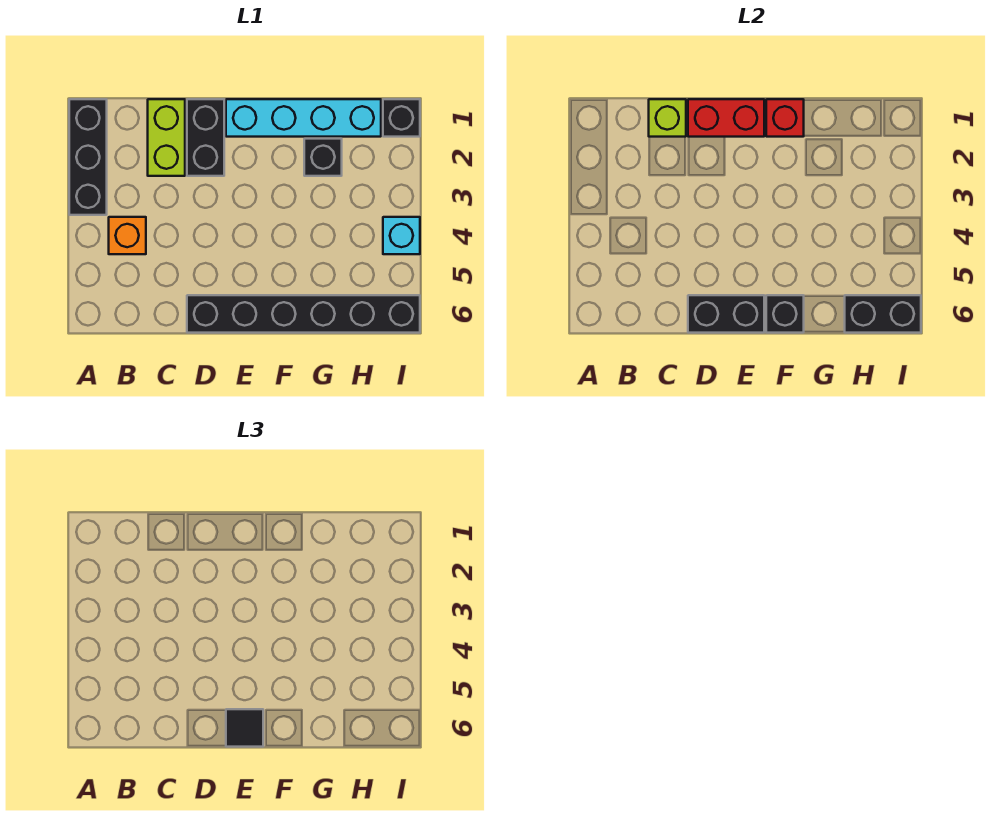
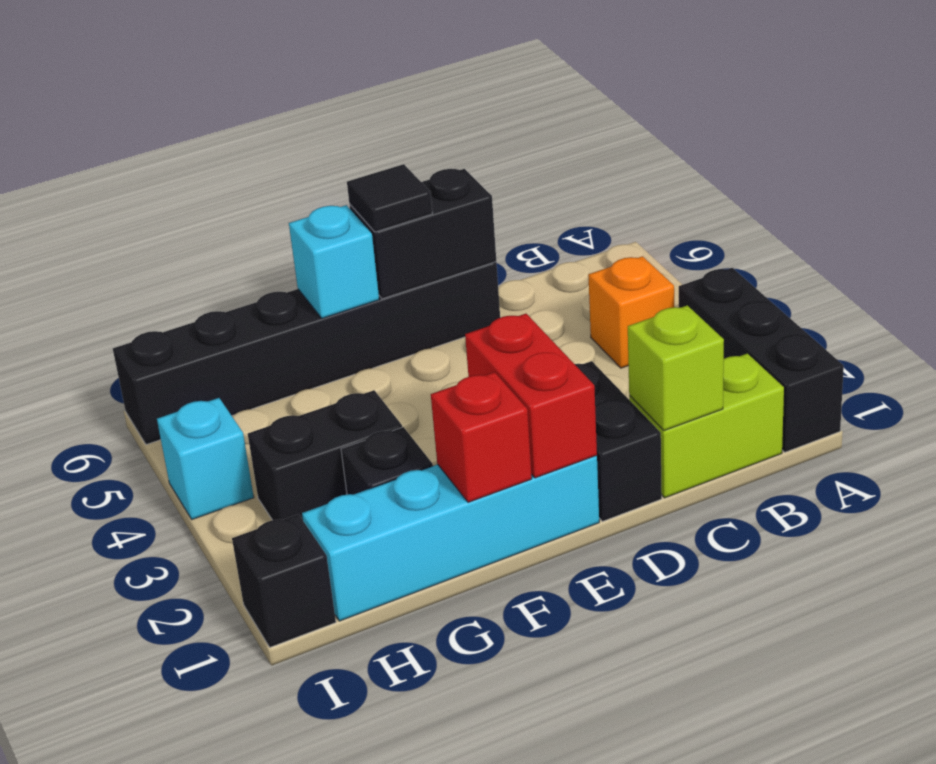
lime 1x2 brick [148,99,185,176] -> lime 1x2 brick turned to [629,354,784,498]
red 1x2 brick [688,99,764,137] -> red 1x2 brick turned to [465,314,597,478]
black 1x1 brick [766,295,804,333] -> cyan 1x1 brick [289,205,379,318]
black 1x2 brick [845,295,921,333] -> black 1x2 brick moved to [248,390,402,520]

